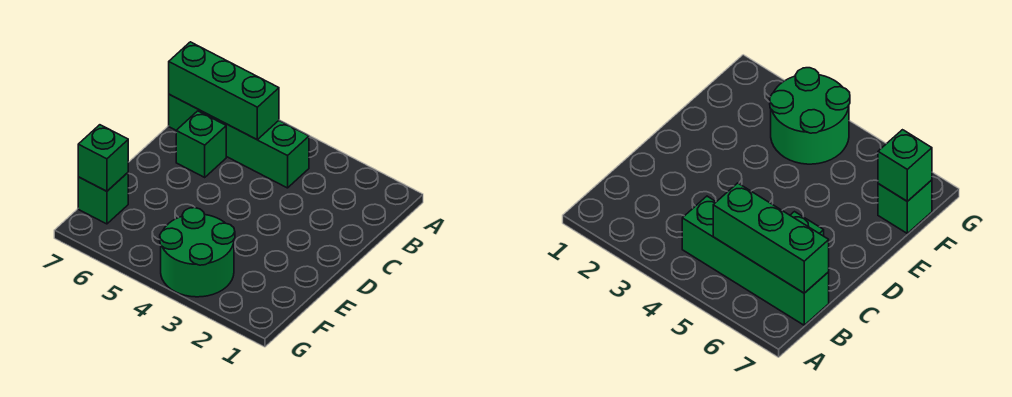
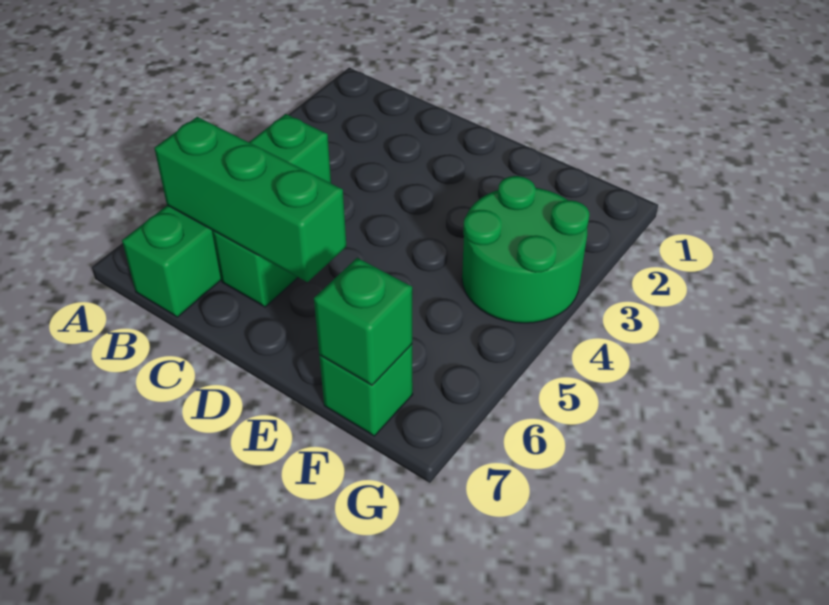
green 1x3 brick [169,42,279,139] -> green 1x3 brick turned to [154,117,346,282]

